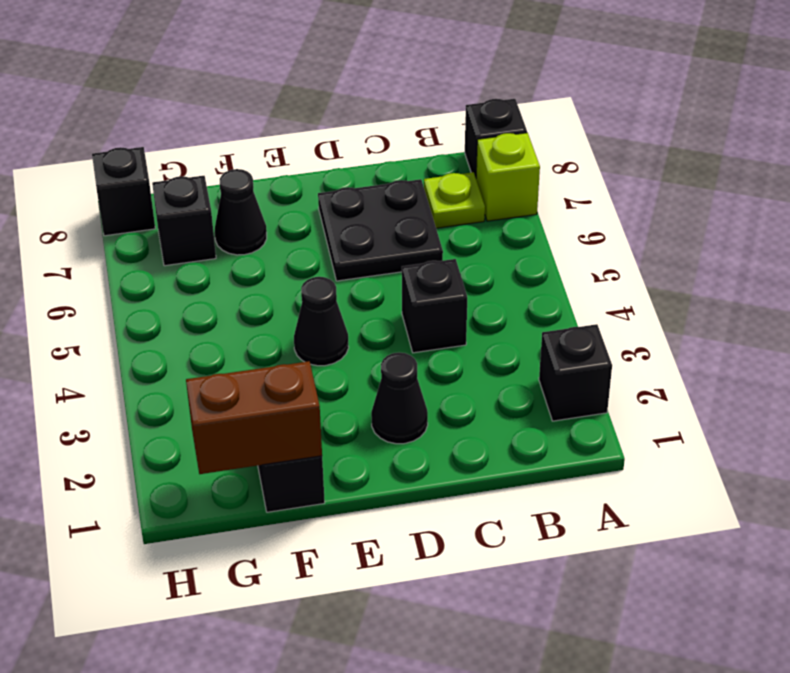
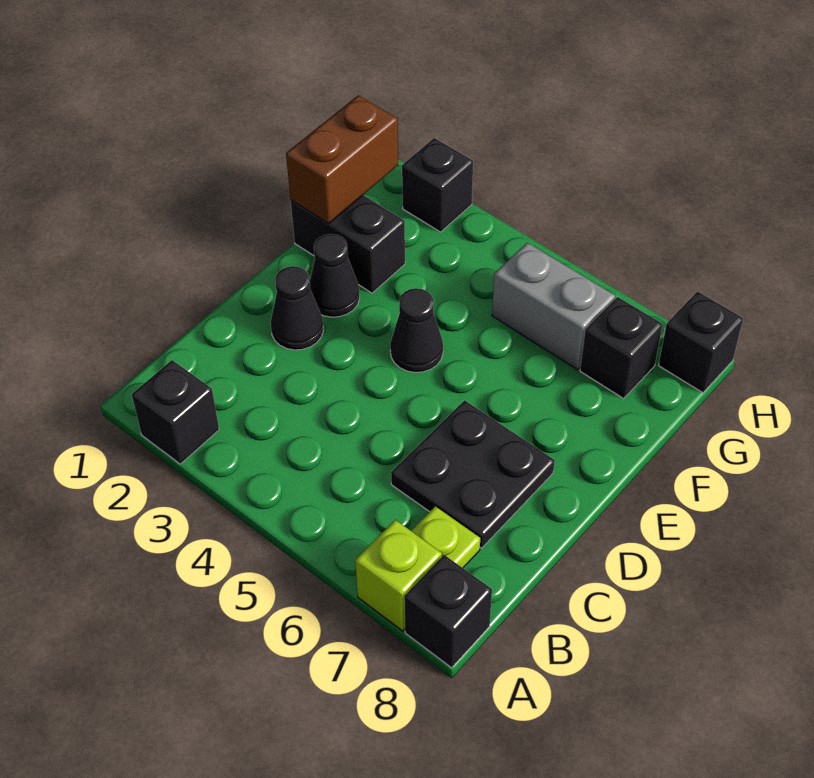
black 1x1 brick [402,259,467,353] -> black 1x1 brick moved to [402,138,473,232]
black 1x1 cone [215,169,267,255] -> black 1x1 cone moved to [310,234,360,317]
none -> grey 1x2 brick [492,243,615,370]

